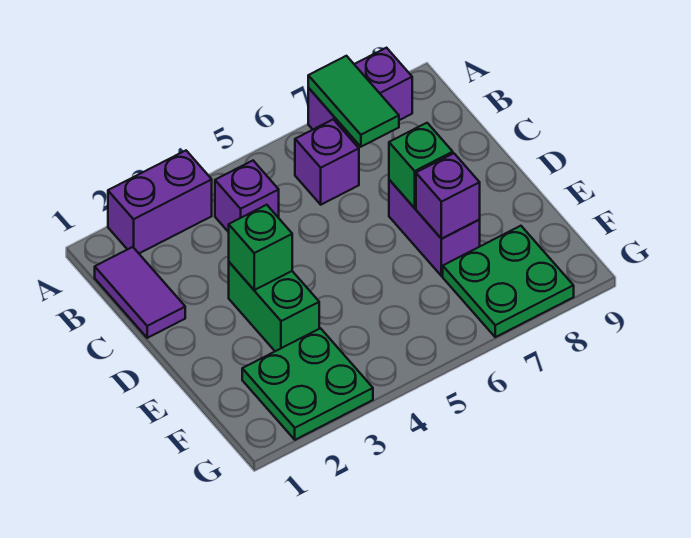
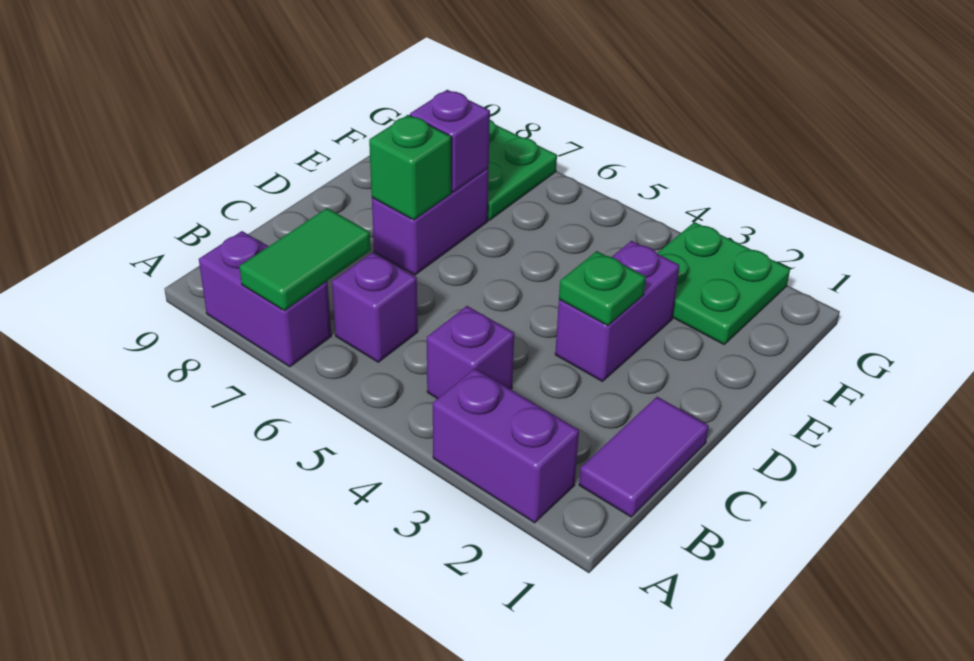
green 1x2 brick [229,262,319,351] -> purple 1x2 brick [555,241,679,382]
green 1x1 brick [229,205,292,290] -> green 1x1 plate [559,251,646,326]

